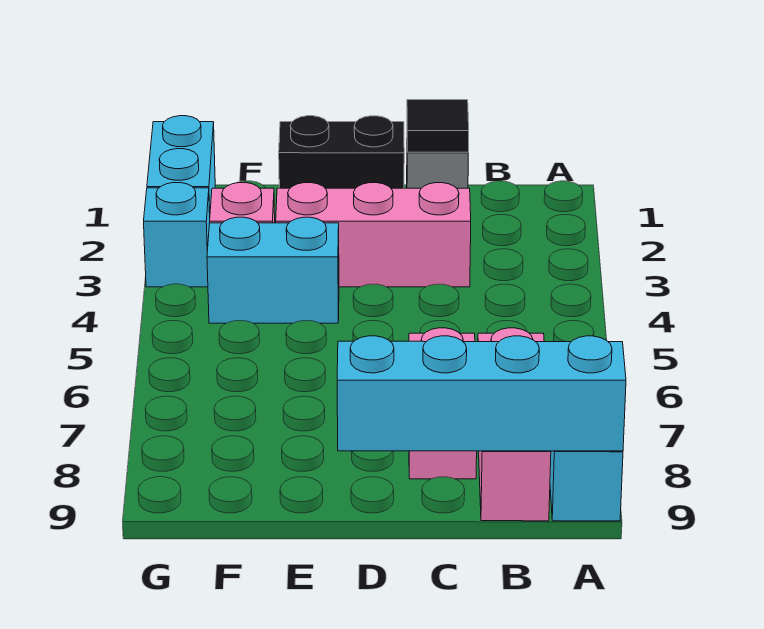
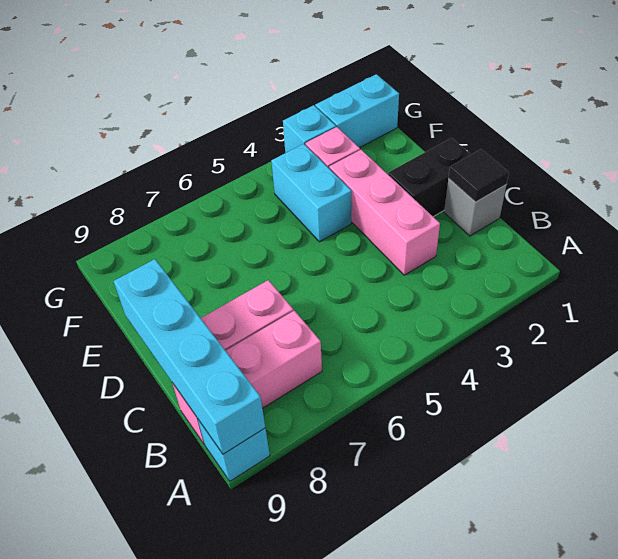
black 1x2 brick [279,116,404,188] -> black 1x2 brick turned to [388,138,471,217]

